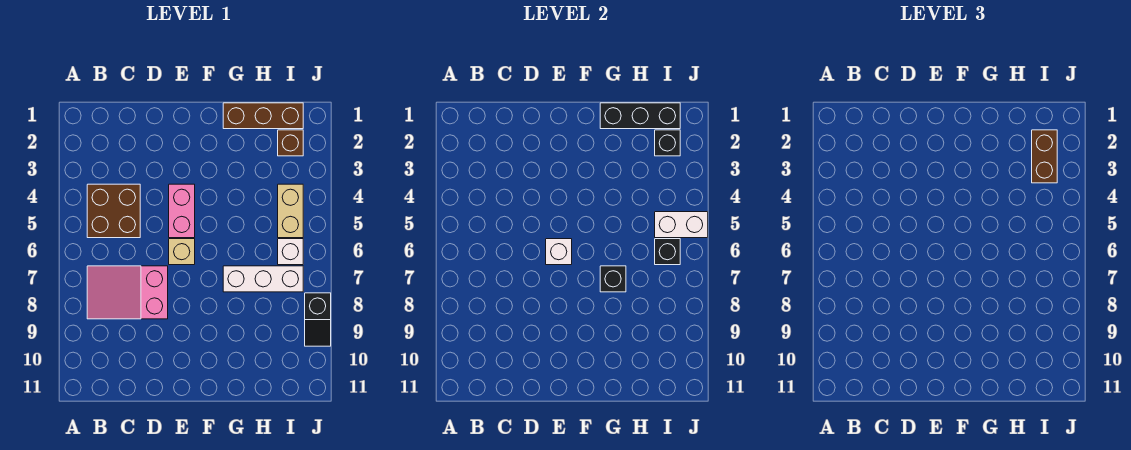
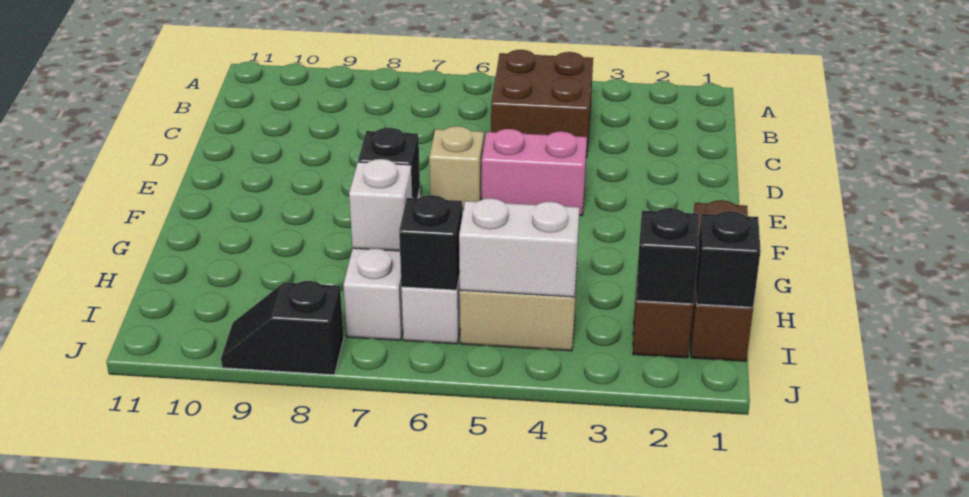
pink 2x3 slope [87,266,168,319] -> none
white 1x1 brick [546,239,572,265] -> white 1x1 brick moved to [349,159,412,251]
black 1x3 brick [600,103,680,129] -> black 1x1 brick [696,211,761,307]
brown 1x2 brick [1032,130,1057,183] -> none
white 1x2 brick [655,212,708,238] -> white 1x2 brick turned to [459,198,580,297]

